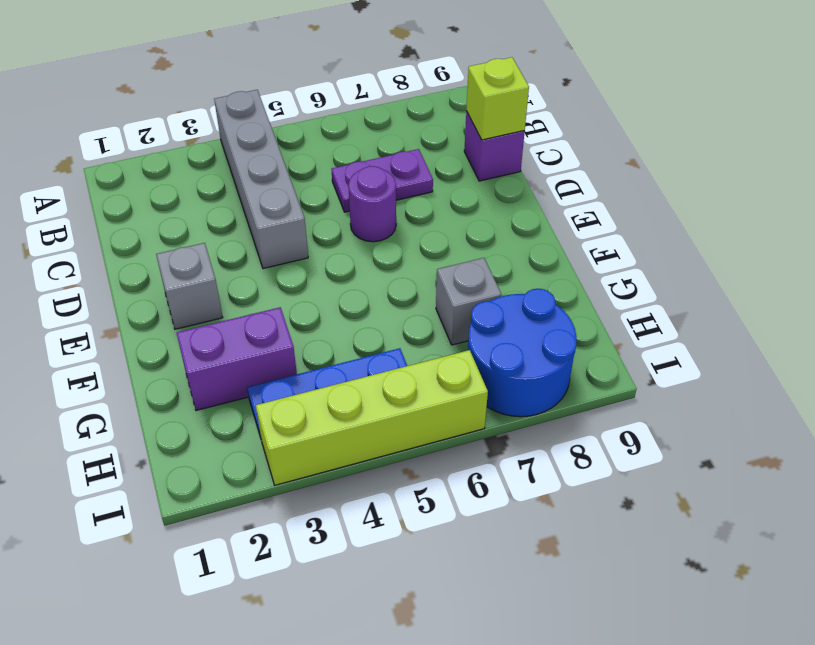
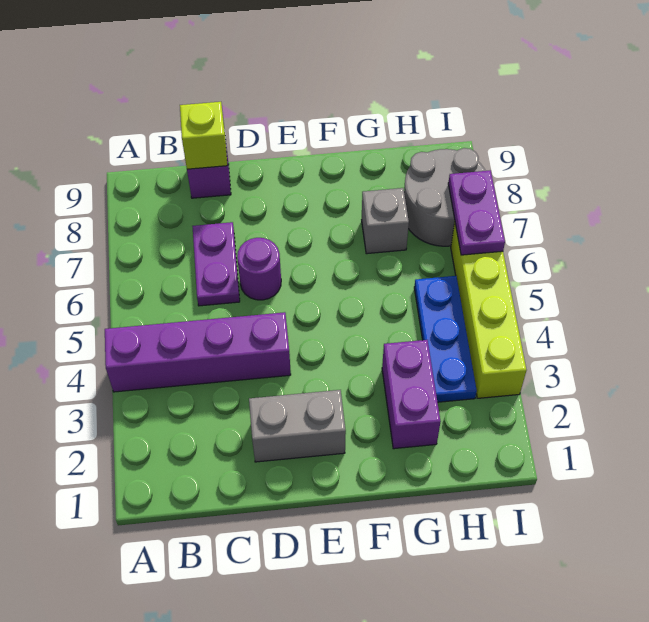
grey 1x4 brick [214,90,308,269] -> purple 1x4 brick [105,312,291,392]
grey 1x1 brick [156,243,223,329] -> grey 1x2 brick [249,390,346,462]
blue 2x2 round brick [468,289,576,417] -> grey 2x2 round brick [404,148,485,246]
none -> purple 1x2 plate [448,170,505,255]

